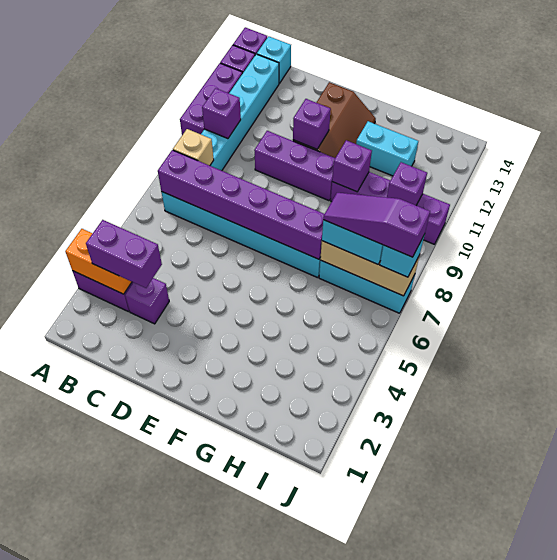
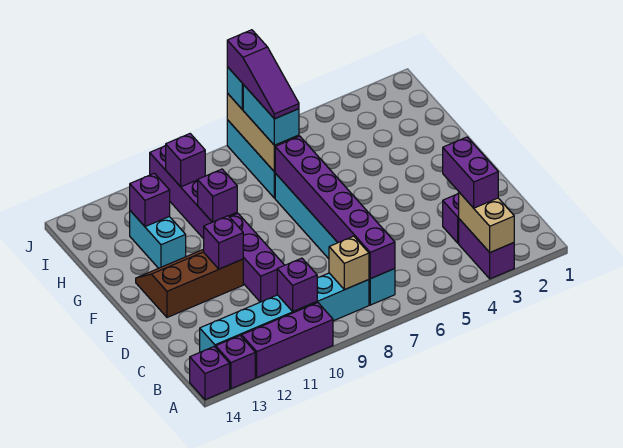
orange 1x2 brick [65,229,132,294] -> tan 1x2 brick [459,192,514,252]
cyan 1x1 brick [257,36,291,83] -> none
none -> purple 1x1 brick [130,173,170,227]

